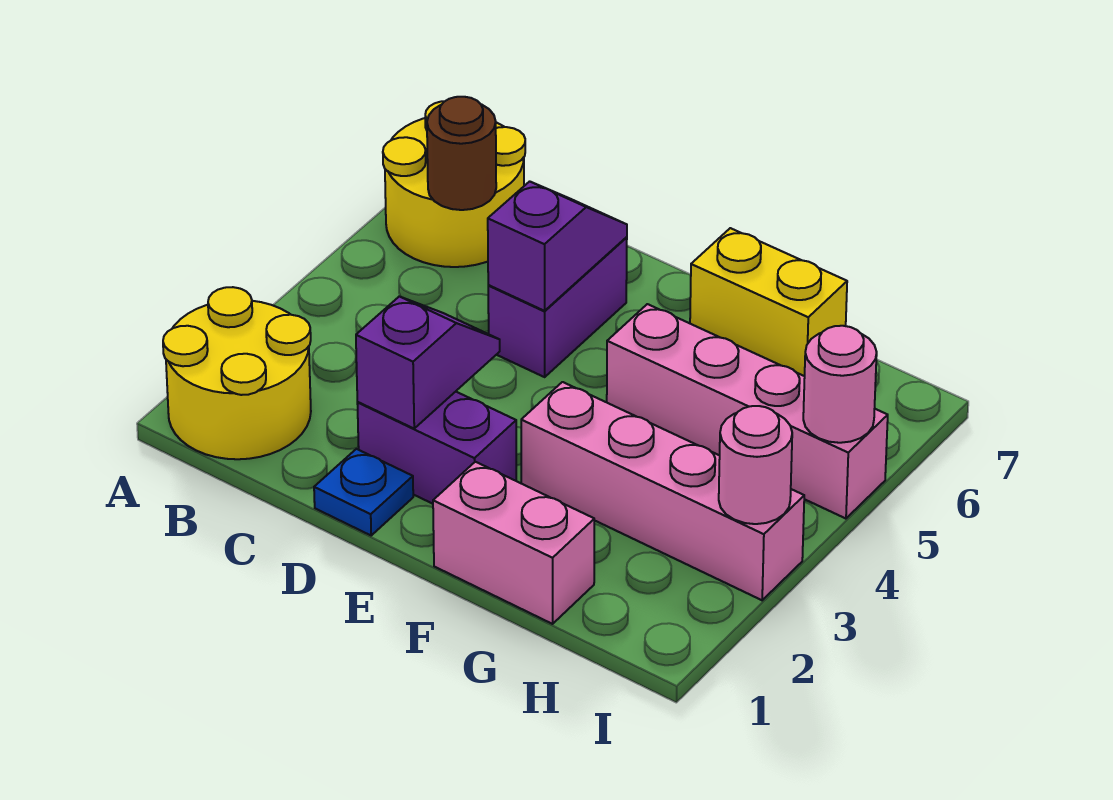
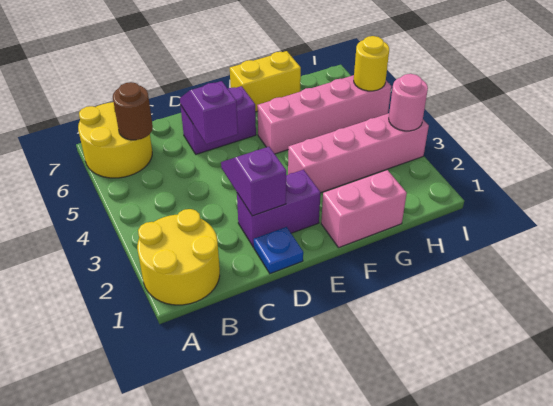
purple 1x2 brick [488,237,627,377] -> purple 1x2 brick turned to [180,86,256,154]
pink 1x1 round brick [803,326,877,443] -> yellow 1x1 round brick [354,36,389,91]

